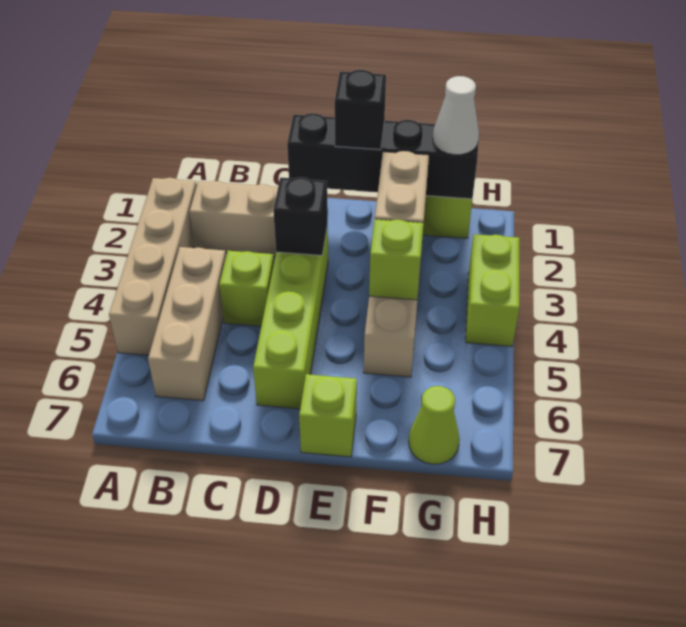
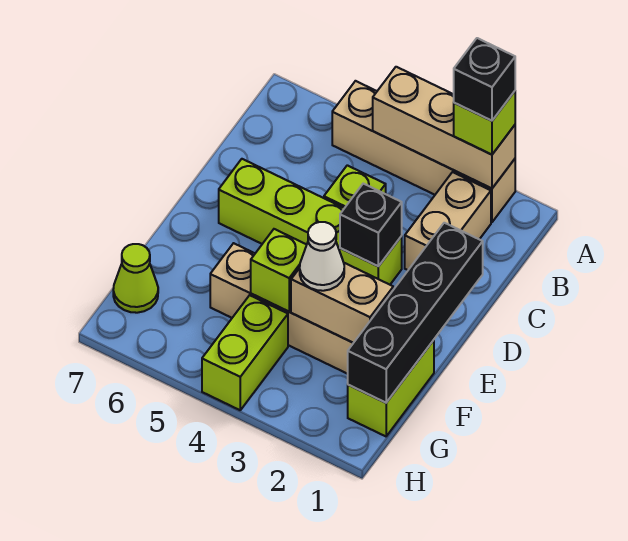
tan 1x3 brick [148,247,226,401] -> tan 1x3 brick moved to [373,67,515,189]
black 1x1 brick [335,70,386,150] -> black 1x1 brick moved to [454,38,515,121]
lime 1x1 brick [299,374,357,457] -> lime 1x1 brick moved to [454,91,515,155]
white 1x1 cone [433,76,479,155] -> white 1x1 cone moved to [300,222,344,291]
lime 1x2 brick [466,234,519,346] -> lime 1x2 brick turned to [202,295,288,410]

